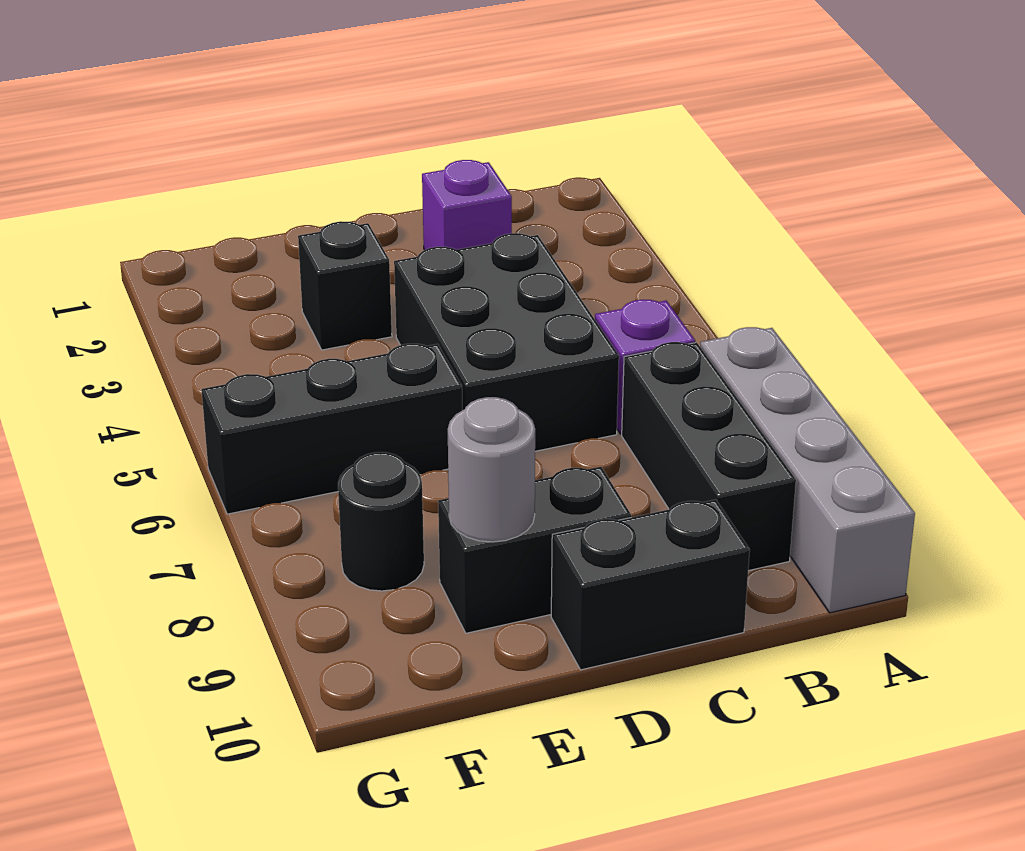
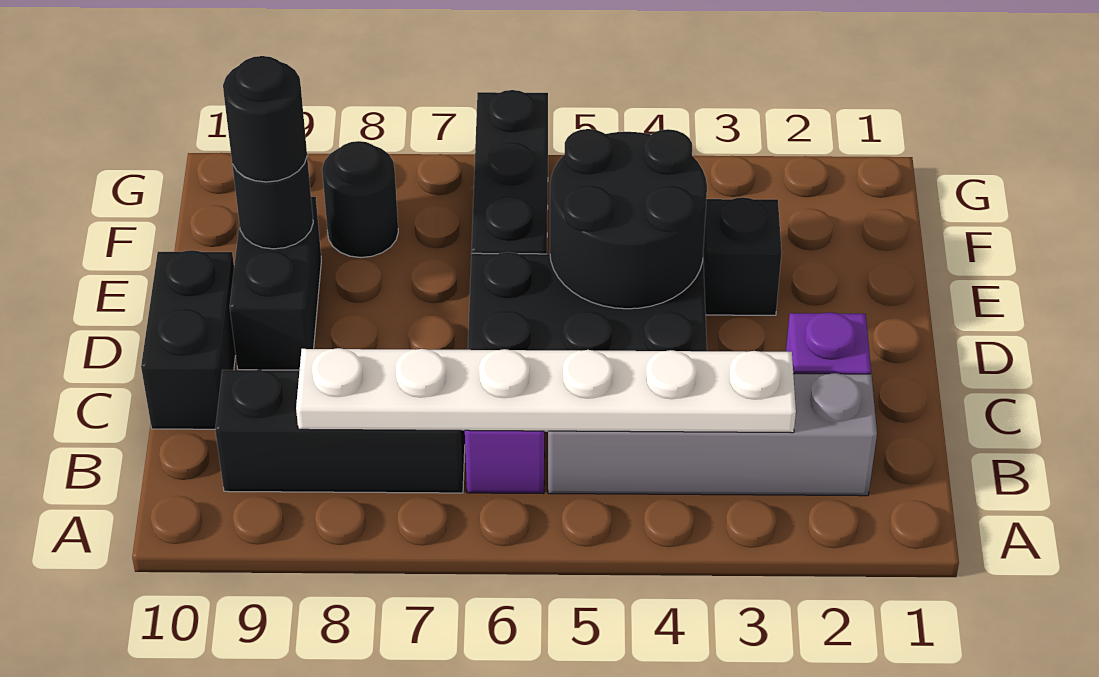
grey 1x4 brick [700,327,915,613] -> grey 1x4 brick moved to [548,373,877,496]
none -> white 1x6 plate [296,348,796,433]
none -> black 2x2 round brick [550,129,707,309]
grey 1x1 round brick [448,397,535,542] -> black 1x1 round brick [232,158,313,249]
none -> black 1x1 round brick [223,56,307,182]

